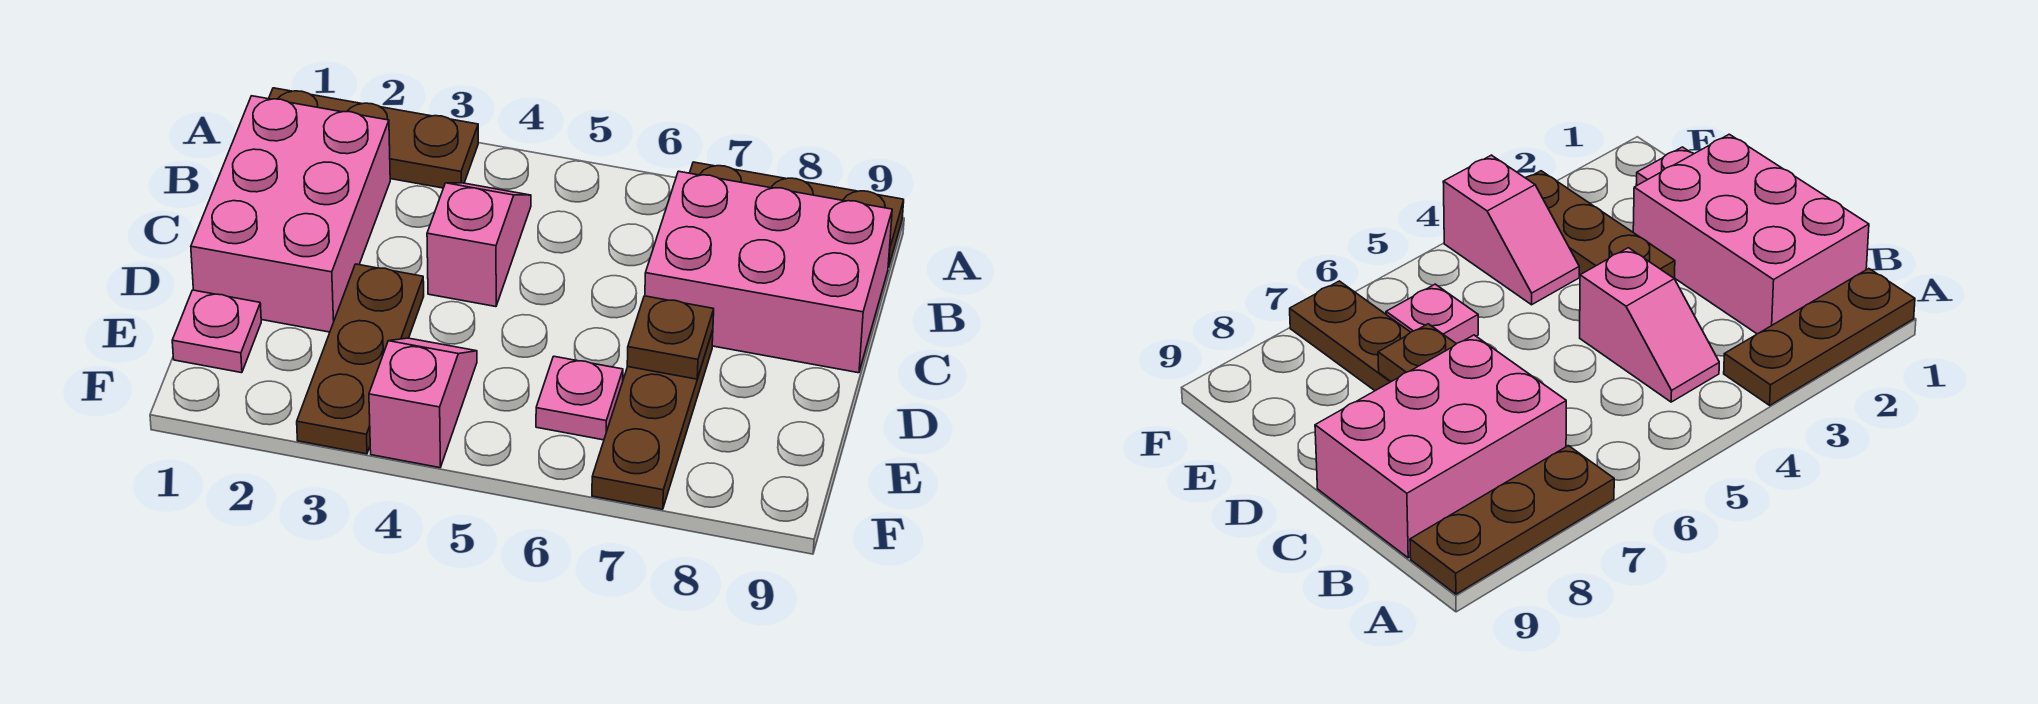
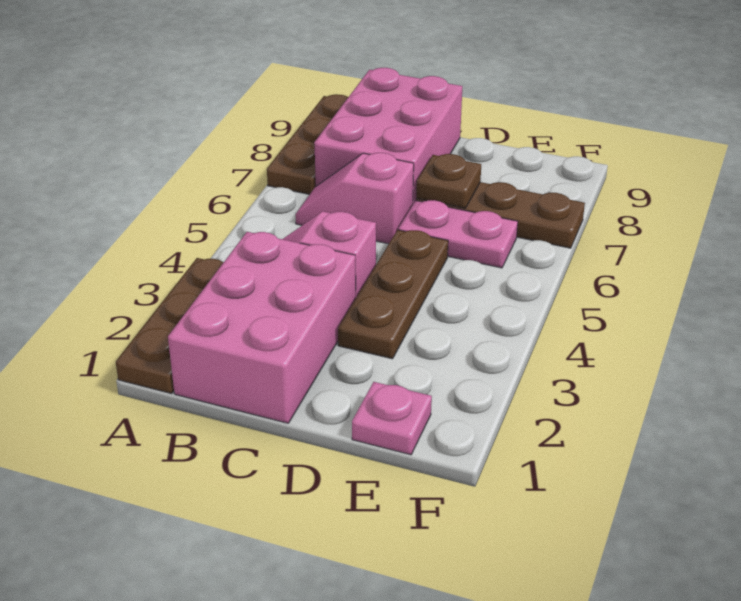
pink 2x3 brick [191,96,390,332] -> pink 2x3 brick turned to [168,232,356,423]
brown 1x3 plate [297,264,424,454] -> brown 1x3 plate turned to [338,230,448,359]
pink 1x2 slope [369,338,477,468] -> pink 1x2 slope moved to [295,153,414,244]
pink 1x1 plate [536,356,623,440] -> pink 1x2 plate [398,200,518,268]

